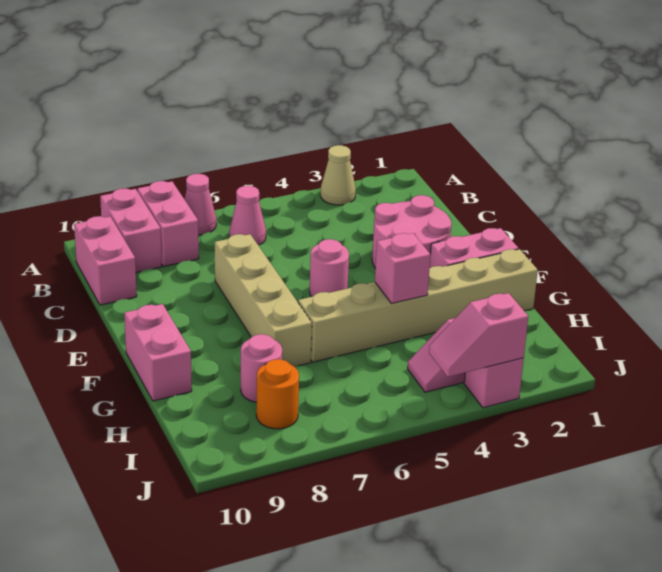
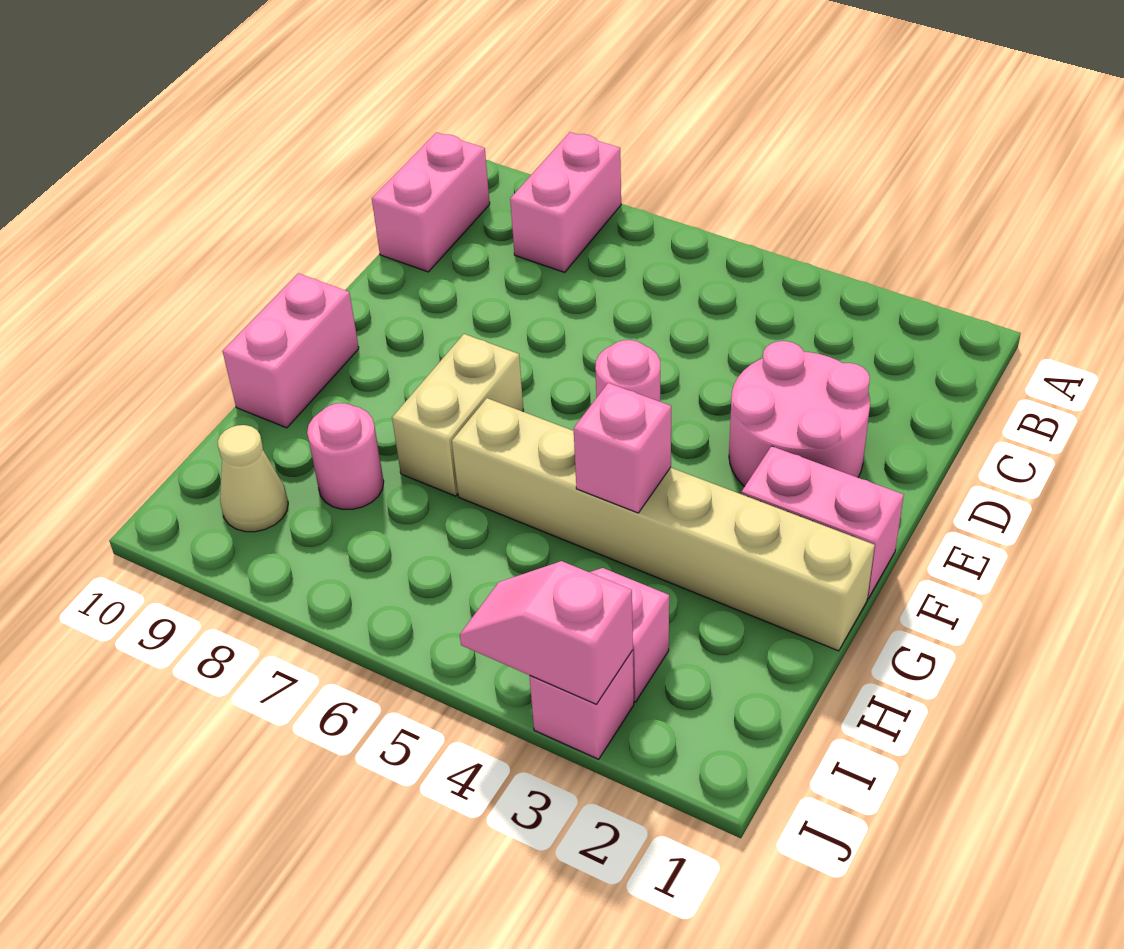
tan 1x1 cone [320,145,356,205] -> tan 1x1 cone moved to [218,425,288,532]
pink 1x1 cone [184,174,216,235] -> none
pink 1x2 brick [100,188,162,272] -> none
pink 1x1 cone [229,186,266,245] -> none
tan 1x4 brick [215,234,312,367] -> tan 1x2 brick [392,334,524,496]
orange 1x1 round brick [256,359,299,429] -> none

